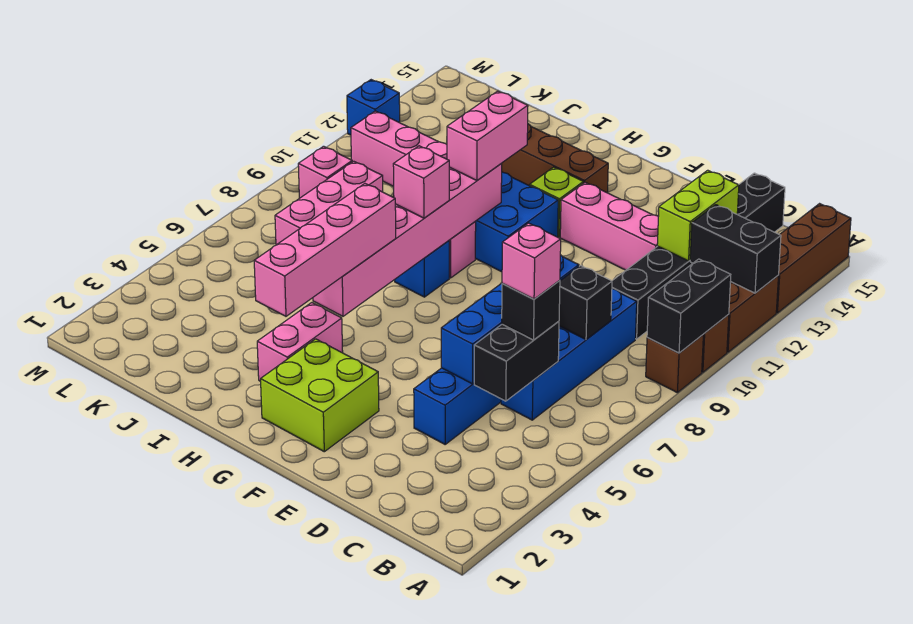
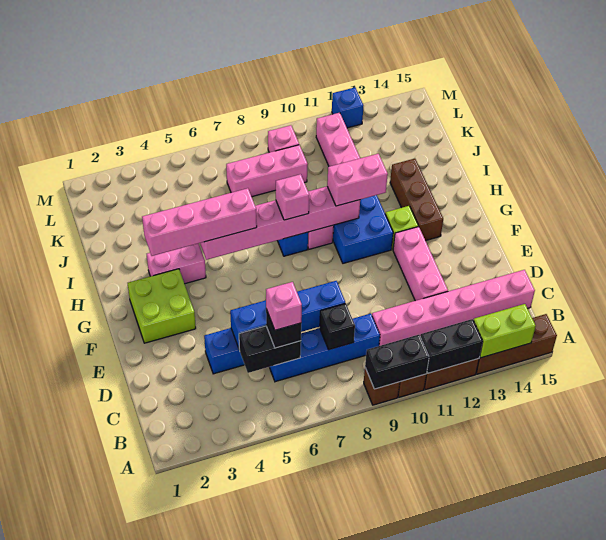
black 1x2 brick [690,205,781,293] -> black 1x2 brick turned to [420,319,483,373]
black 1x6 brick [612,173,785,339] -> pink 1x6 brick [372,270,535,346]
lime 1x2 brick [657,170,739,261] -> lime 1x2 brick moved to [473,304,536,358]

